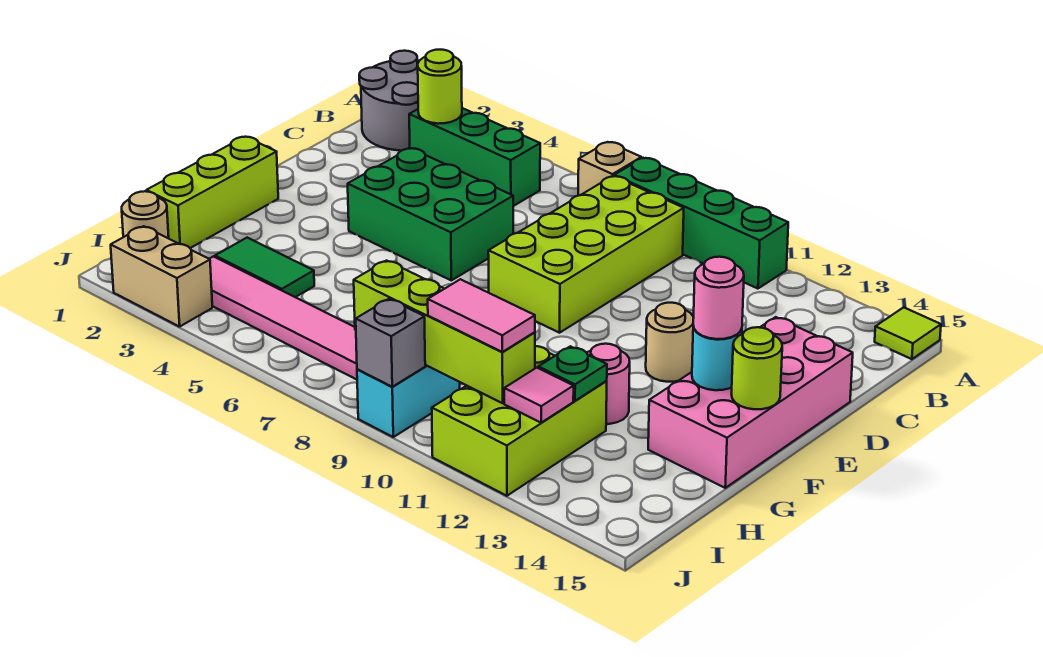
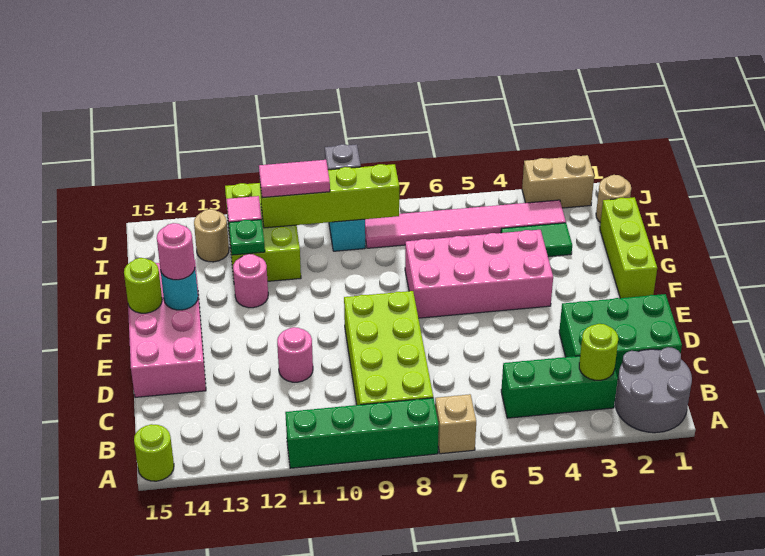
lime 1x1 tile [875,307,941,359] -> lime 1x1 round brick [134,424,174,481]
green 2x3 brick [348,148,513,280] -> green 2x3 brick moved to [559,294,682,378]
none -> pink 1x1 round brick [277,327,313,382]
tan 1x1 round brick [646,303,694,382] -> tan 1x1 round brick moved to [194,209,229,262]
none -> pink 2x4 brick [405,230,553,318]

